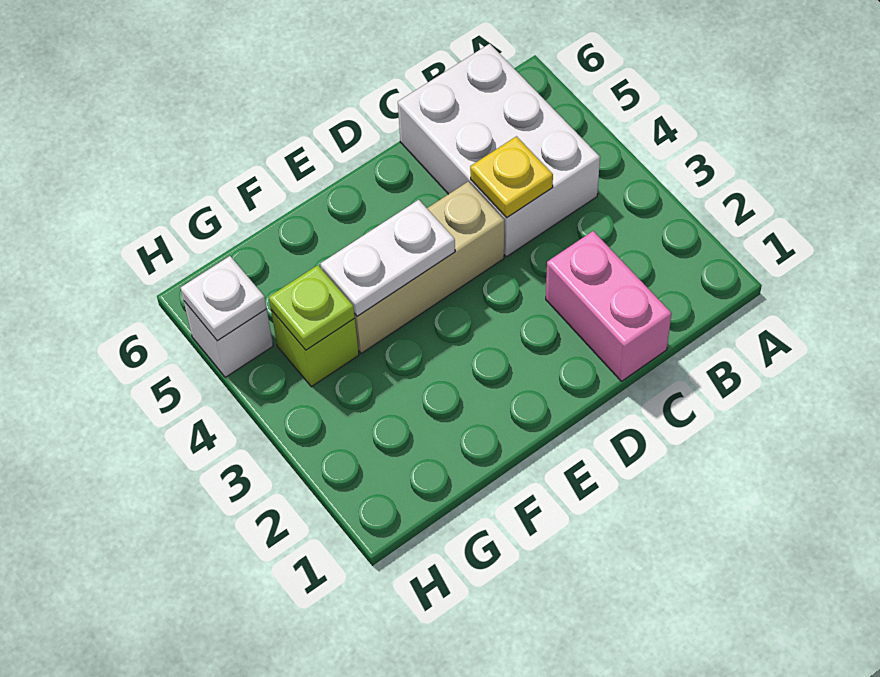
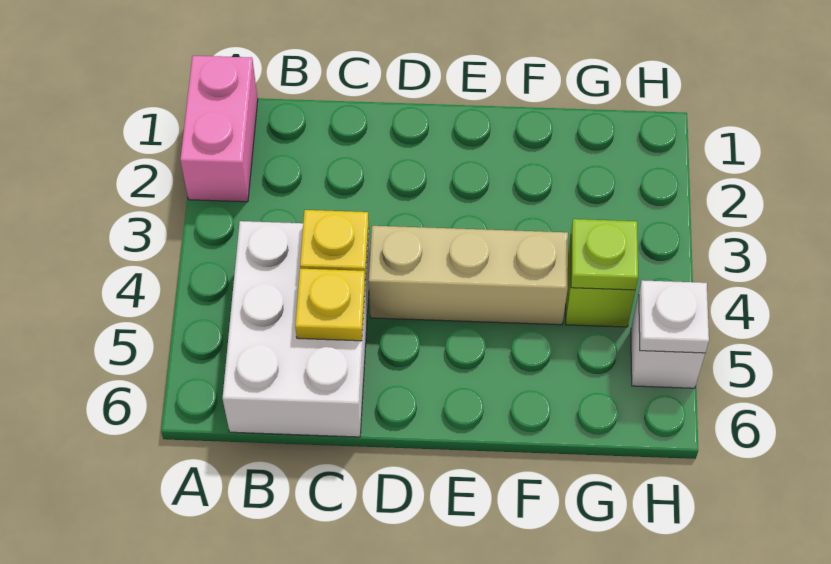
pink 1x2 brick [546,231,672,381] -> pink 1x2 brick moved to [180,56,258,202]
none -> yellow 1x1 plate [295,269,365,341]
white 1x2 plate [320,200,455,316] -> none

